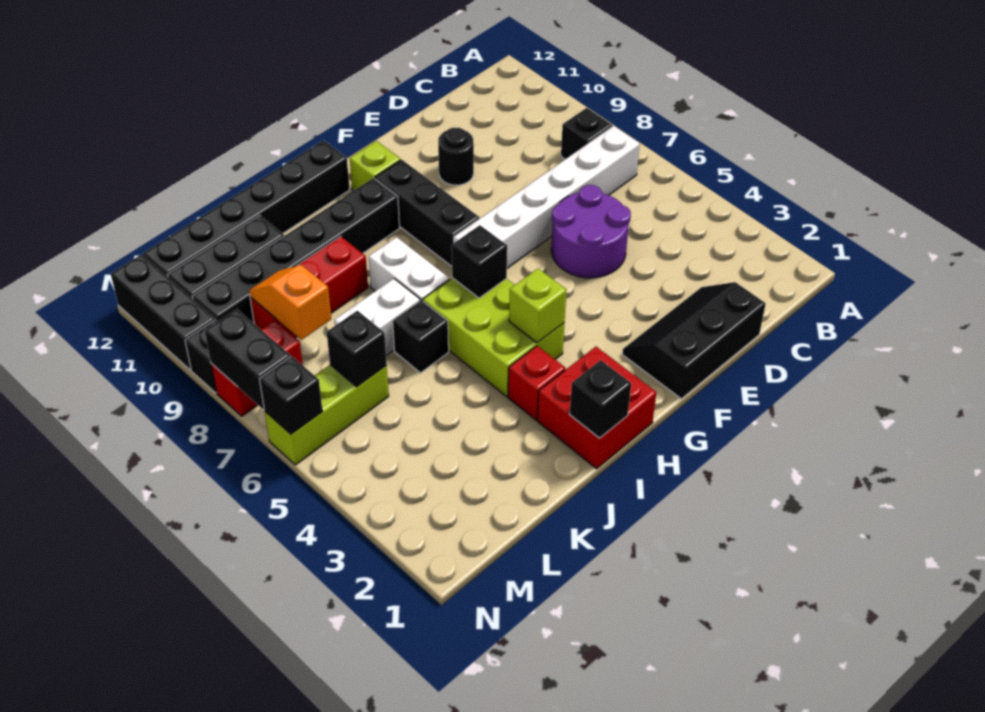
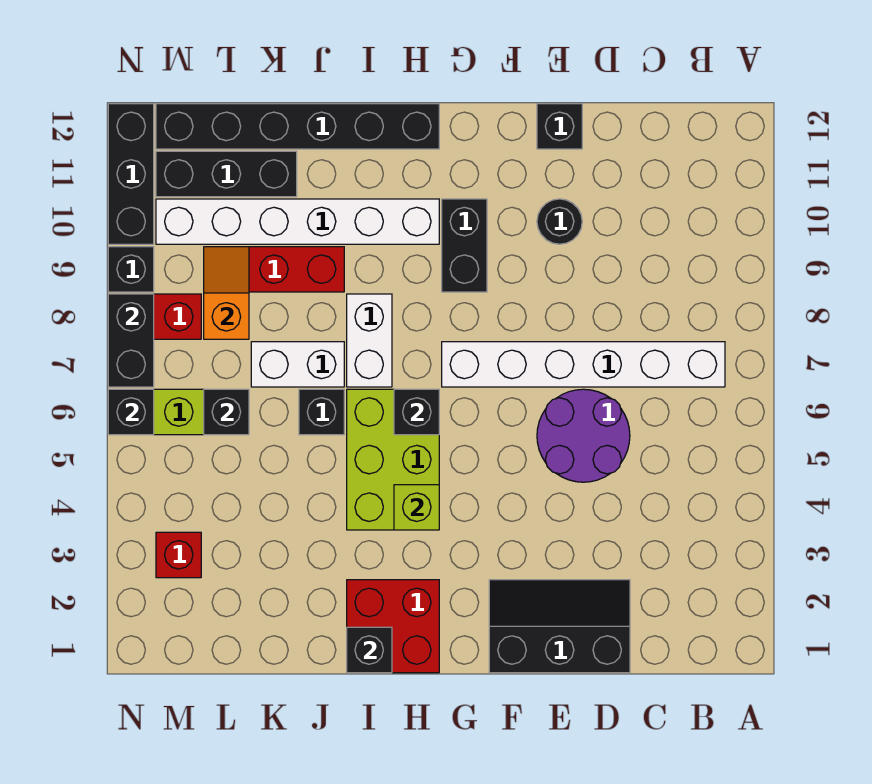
black 1x1 brick [561,108,612,159] -> black 1x1 brick moved to [537,104,582,149]
black 1x3 brick [375,160,479,266] -> black 1x2 brick [442,199,487,292]
lime 1x1 brick [350,141,400,191] -> none
black 1x6 brick [192,178,400,323] -> white 1x6 brick [156,199,439,244]
red 1x1 brick [508,346,566,420] -> red 1x1 brick moved to [156,532,201,578]

